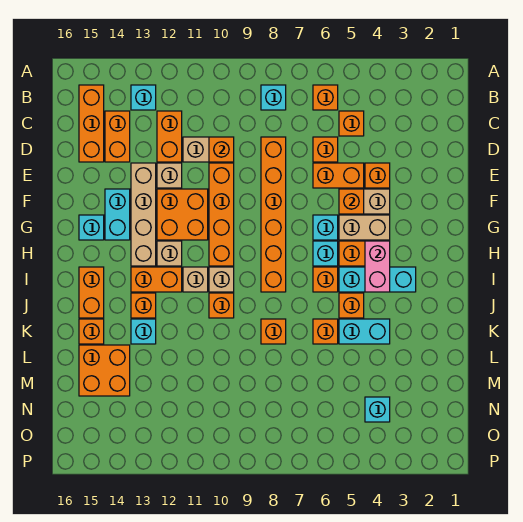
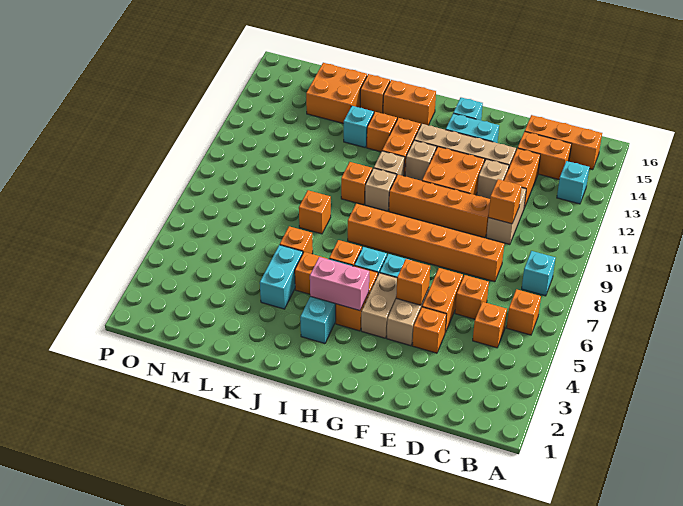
orange 1x2 brick [157,111,182,162] -> orange 1x2 brick turned to [504,148,540,208]
cyan 1x1 brick [365,397,390,422] -> none

